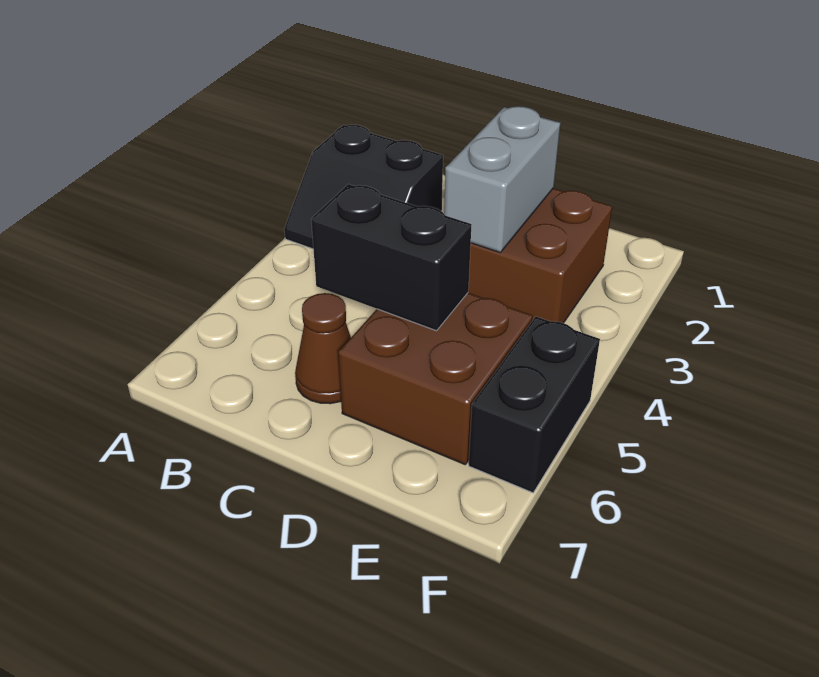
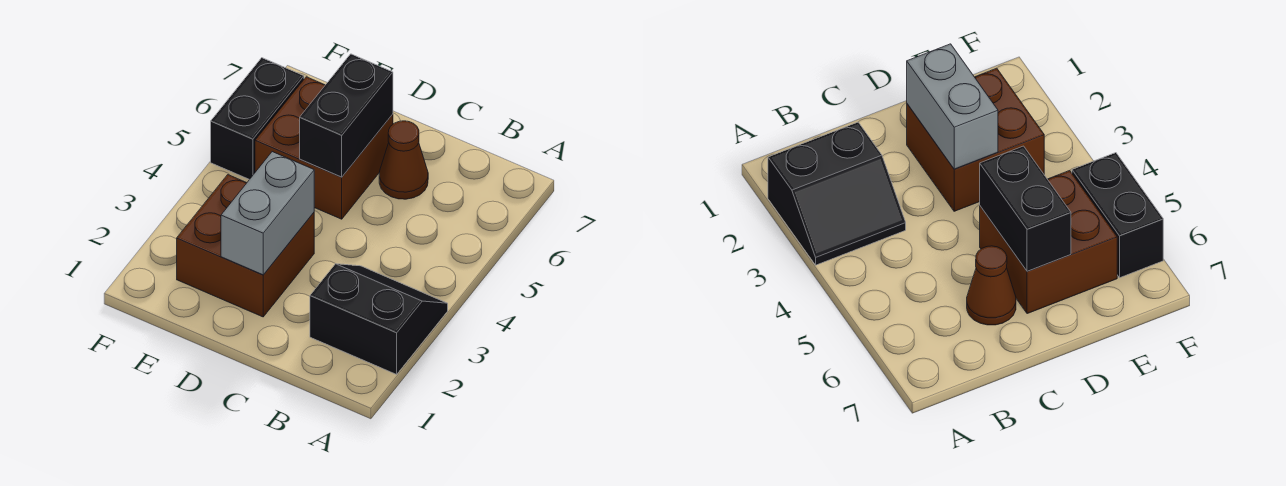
black 1x2 brick [311,184,472,331] -> black 1x2 brick turned to [300,54,393,177]

